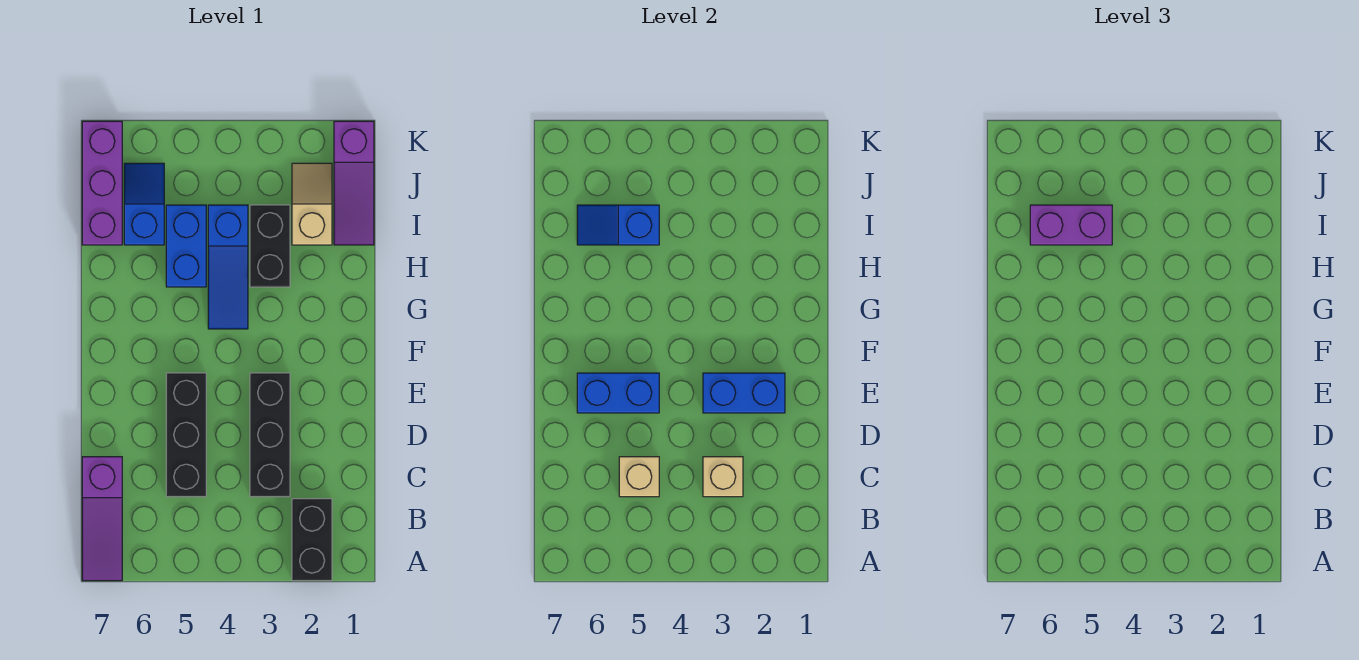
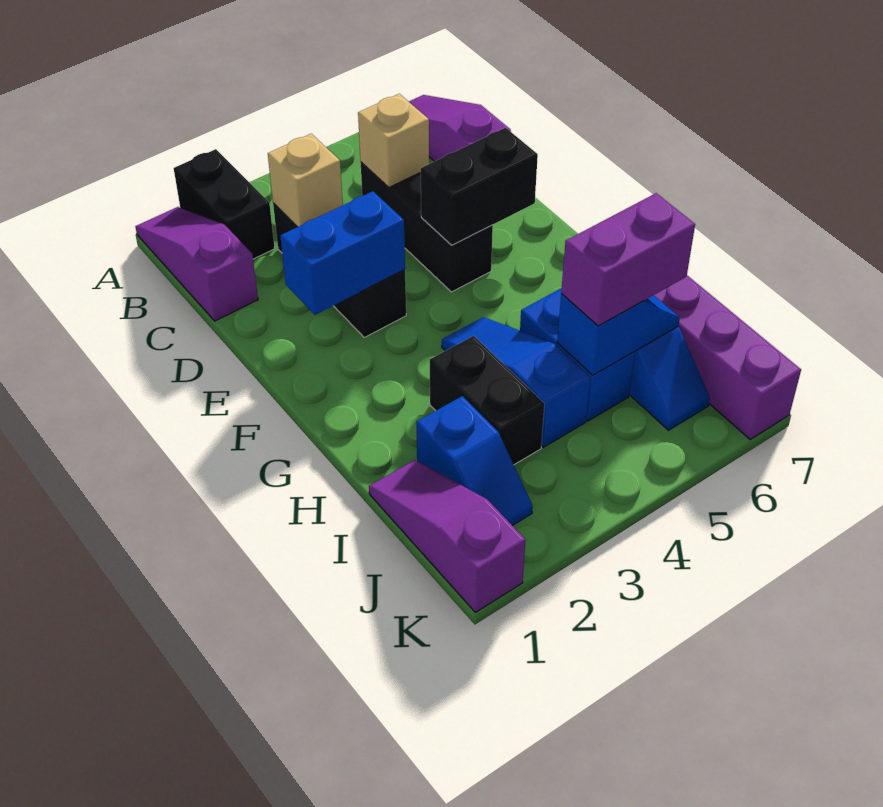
none -> purple 1x3 slope [135,207,258,321]
blue 1x2 brick [577,373,659,413] -> black 1x2 brick [421,128,538,245]
tan 1x2 slope [292,163,332,245] -> blue 1x2 slope [416,396,533,526]

